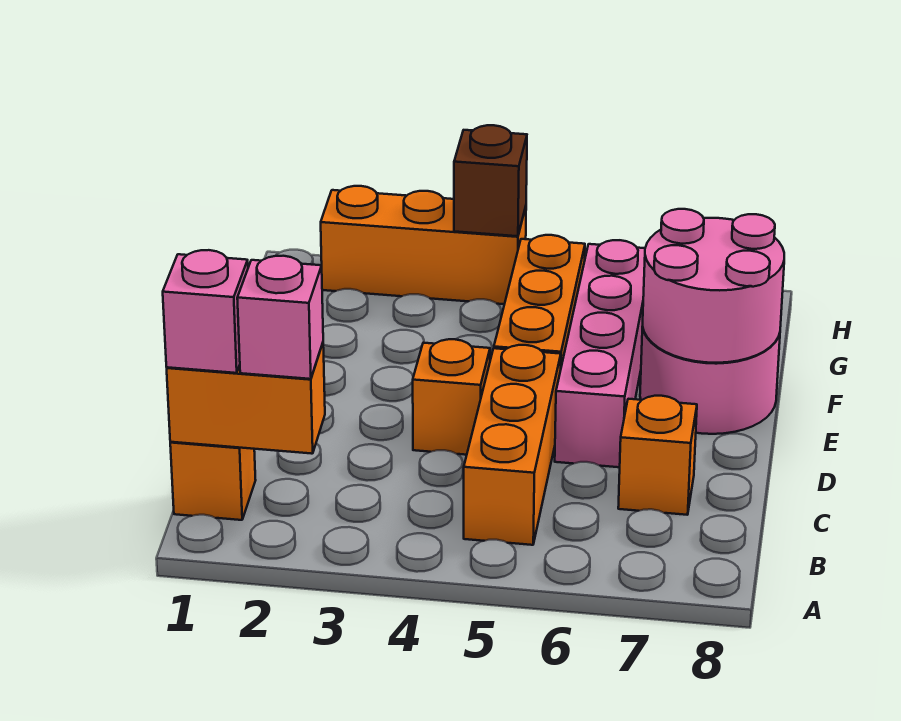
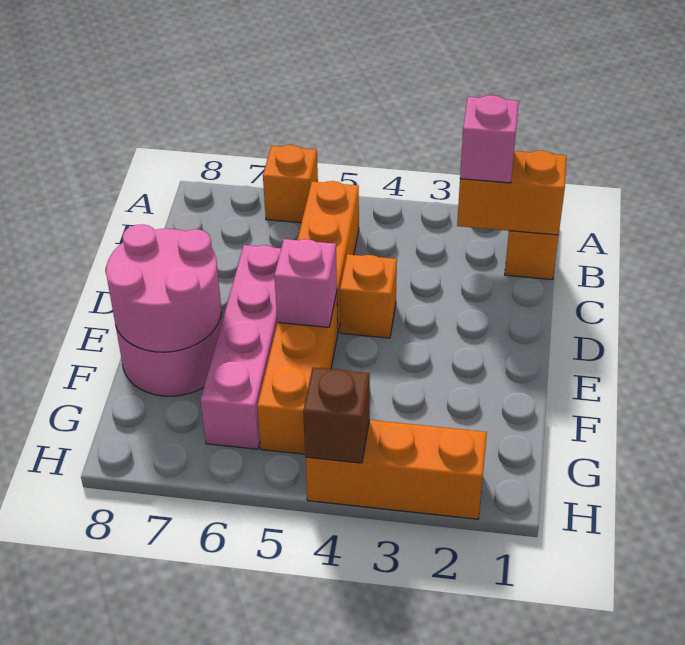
pink 1x1 brick [163,250,248,373] -> pink 1x1 brick moved to [274,239,337,327]
orange 1x1 brick [618,396,697,515] -> orange 1x1 brick moved to [263,145,318,223]

